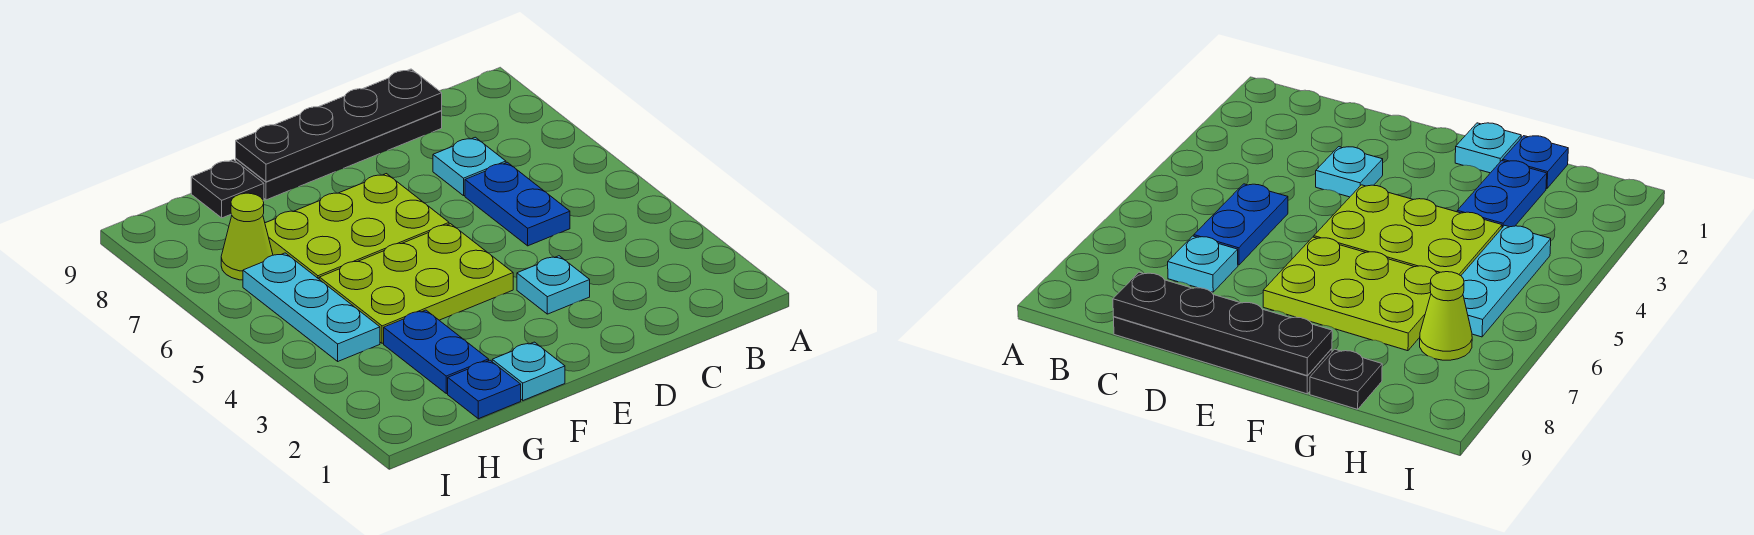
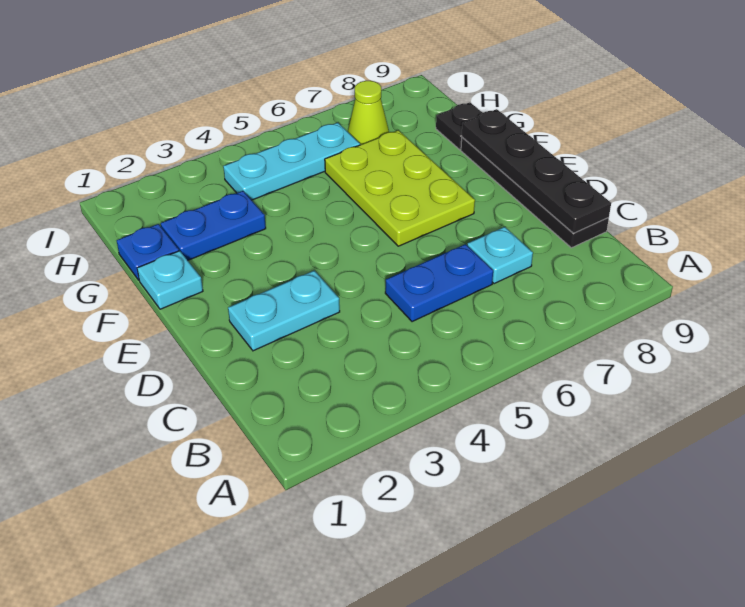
cyan 1x1 plate [517,256,590,314] -> cyan 1x2 plate [228,270,340,351]
lime 2x3 plate [319,224,513,343] -> none

